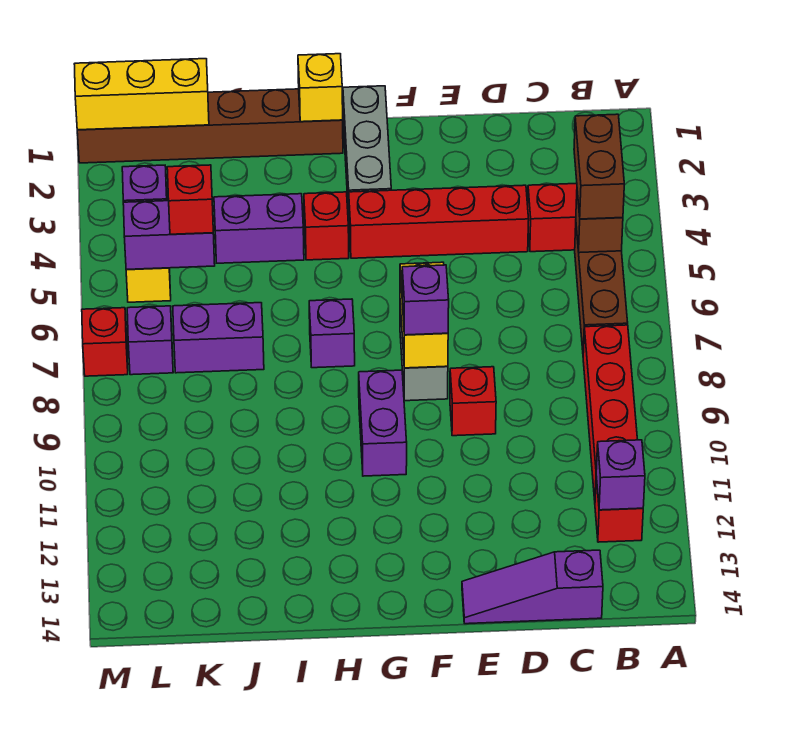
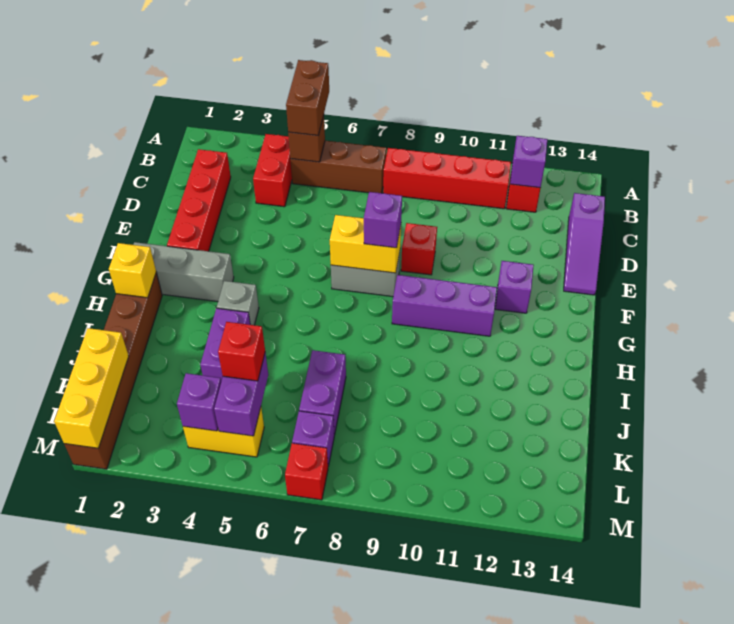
brown 1x2 brick [574,114,624,219] -> brown 1x2 brick turned to [286,60,329,135]
red 1x4 brick [349,185,529,258] -> red 1x4 brick moved to [167,149,231,251]
purple 1x2 brick [359,370,407,476] -> purple 1x3 brick [392,275,497,336]
red 1x1 brick [304,192,349,260] -> grey 1x1 brick [217,281,259,325]
purple 1x1 brick [309,299,355,368] -> purple 1x1 brick moved to [495,261,534,313]

